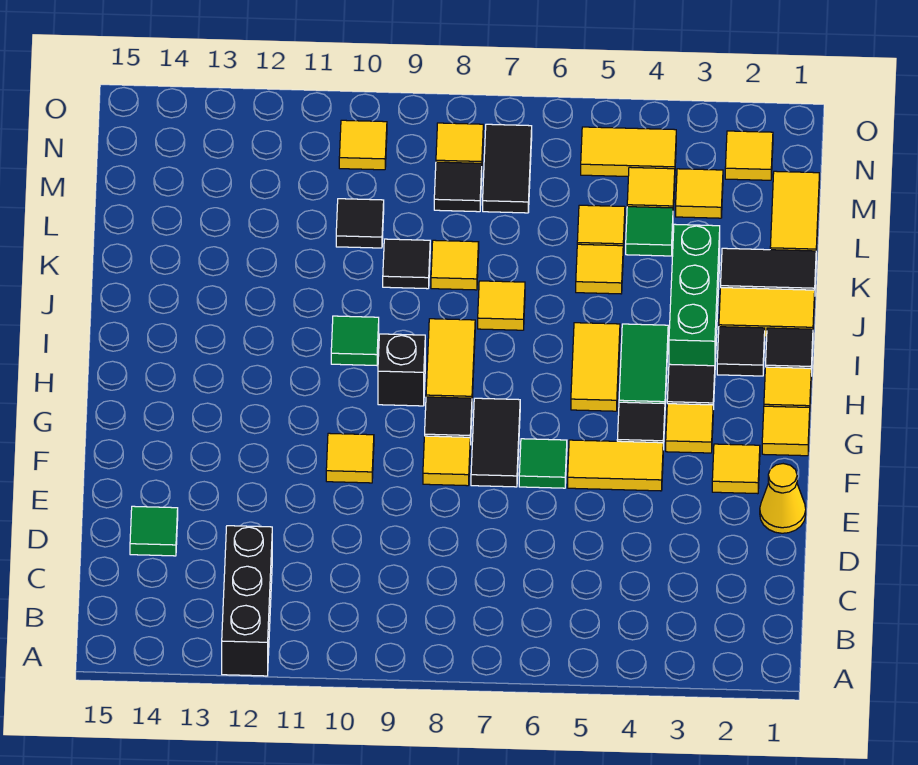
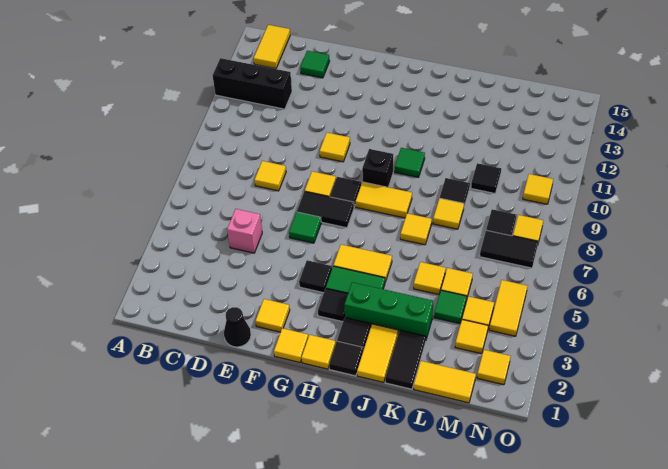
none -> pink 1x1 brick [227,209,262,253]
yellow 1x1 cone [760,464,806,533] -> black 1x1 cone [224,307,251,347]
yellow 1x2 tile [568,440,663,491] -> yellow 1x2 tile moved to [254,25,290,69]
yellow 1x1 tile [666,404,713,453] -> yellow 1x1 tile moved to [255,161,286,191]

